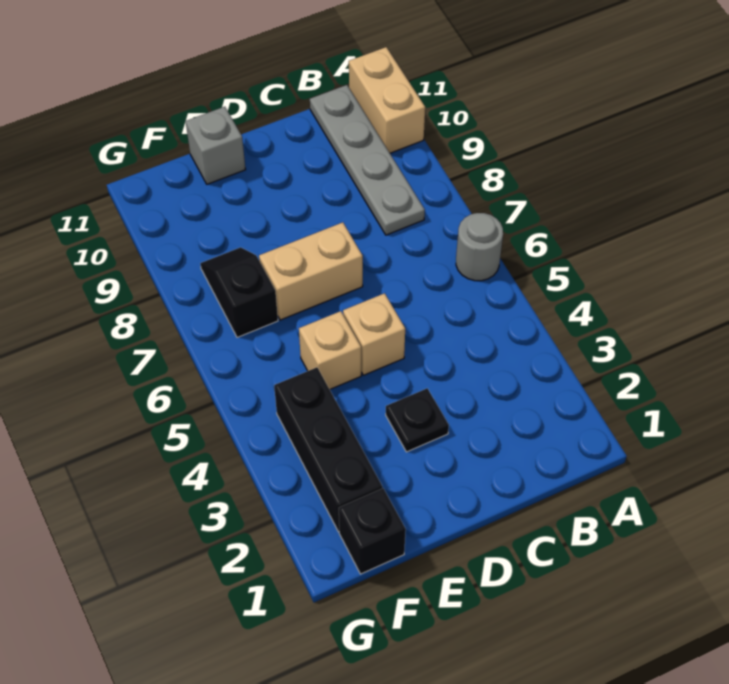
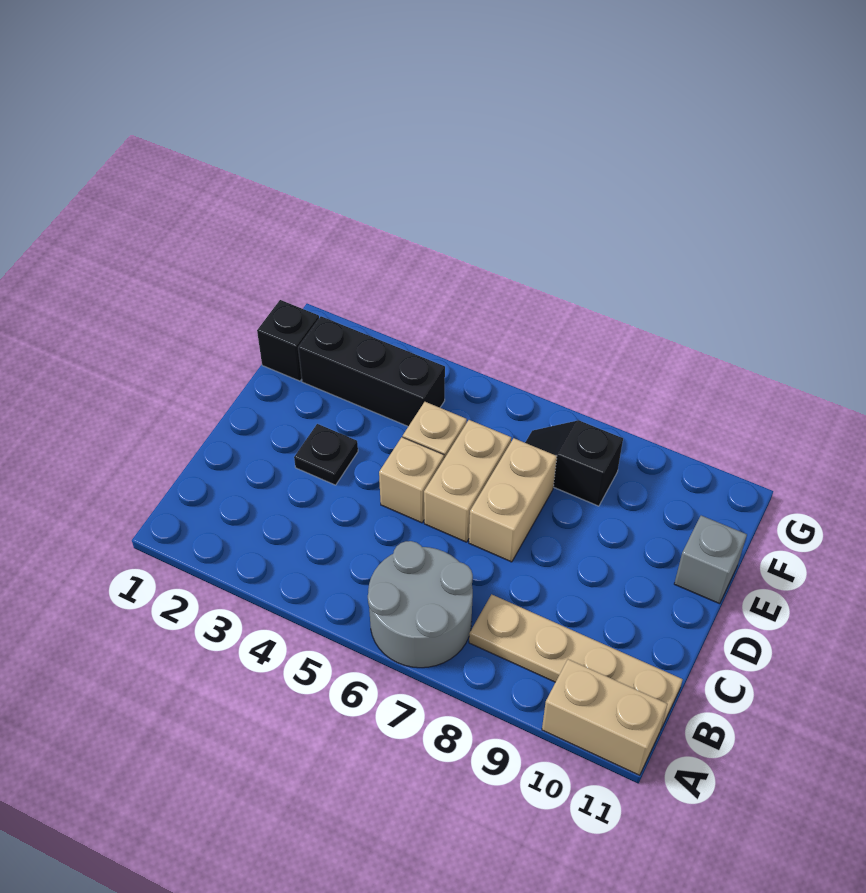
grey 1x1 round brick [456,213,503,281] -> grey 2x2 round brick [368,541,473,668]
grey 1x4 plate [310,85,425,235] -> tan 1x4 plate [469,594,683,728]
none -> tan 1x2 brick [424,420,511,542]
black 1x2 slope [200,247,278,337] -> black 1x2 slope turned to [525,420,623,506]

